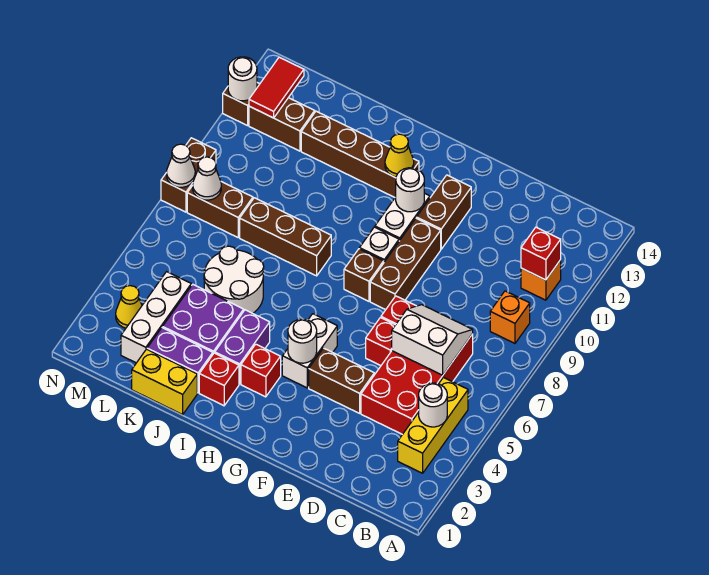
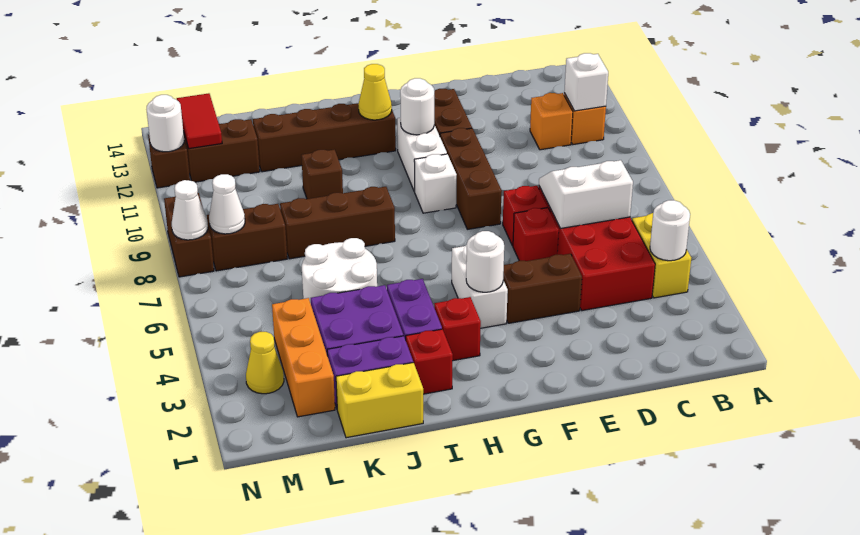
yellow 1x3 brick [398,377,468,473] -> yellow 1x2 brick [632,213,691,298]
orange 1x1 brick [490,291,530,343] -> orange 1x1 brick moved to [530,93,573,150]
red 1x1 brick [521,227,561,280] -> white 1x1 brick [564,53,608,111]
brown 1x1 brick [344,249,384,301] -> brown 1x1 brick moved to [301,150,343,199]
white 1x3 brick [121,272,191,363] -> orange 1x3 brick [272,298,335,417]

